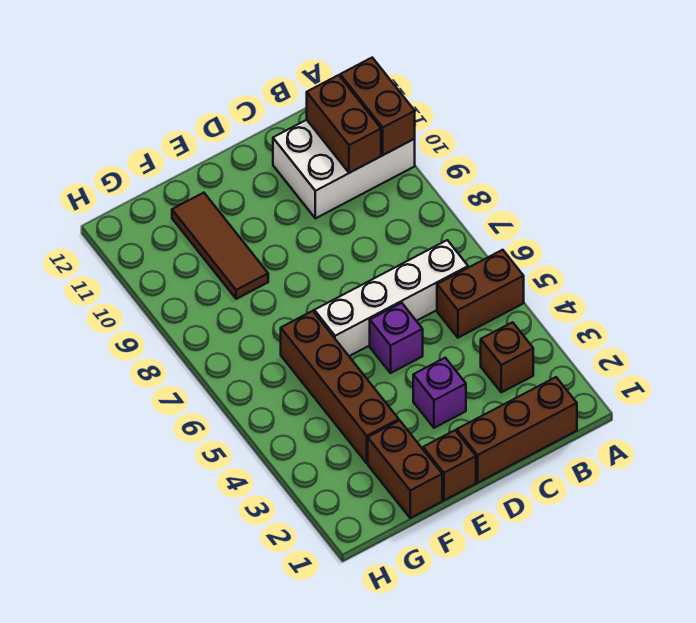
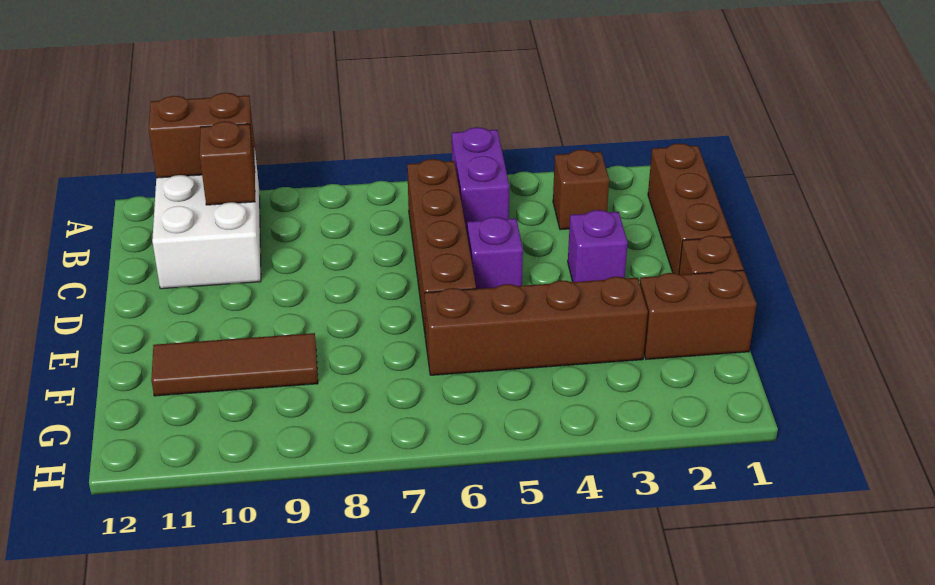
brown 1x2 brick [437,250,524,338] -> purple 1x2 brick [452,127,510,231]
white 1x4 brick [314,240,468,356] -> brown 1x4 brick [407,159,476,339]
brown 1x2 brick [307,75,381,173] -> brown 1x1 brick [200,121,255,205]

